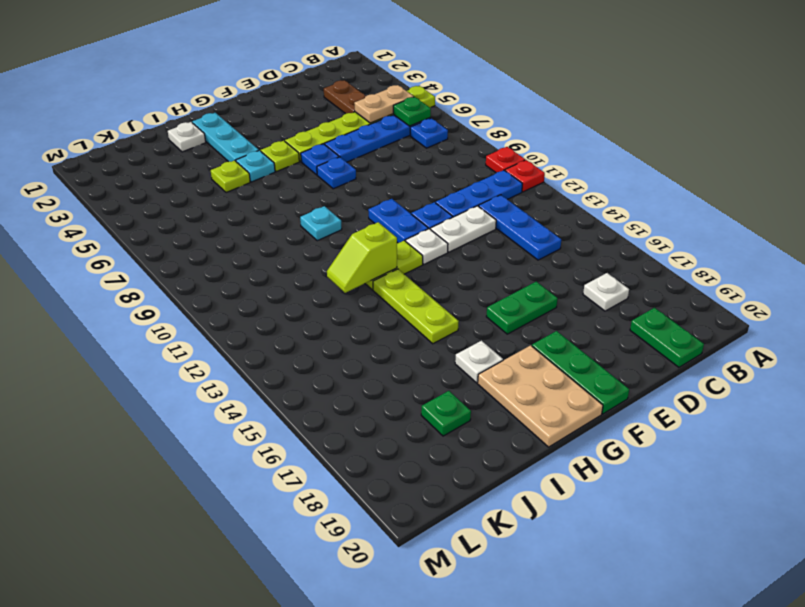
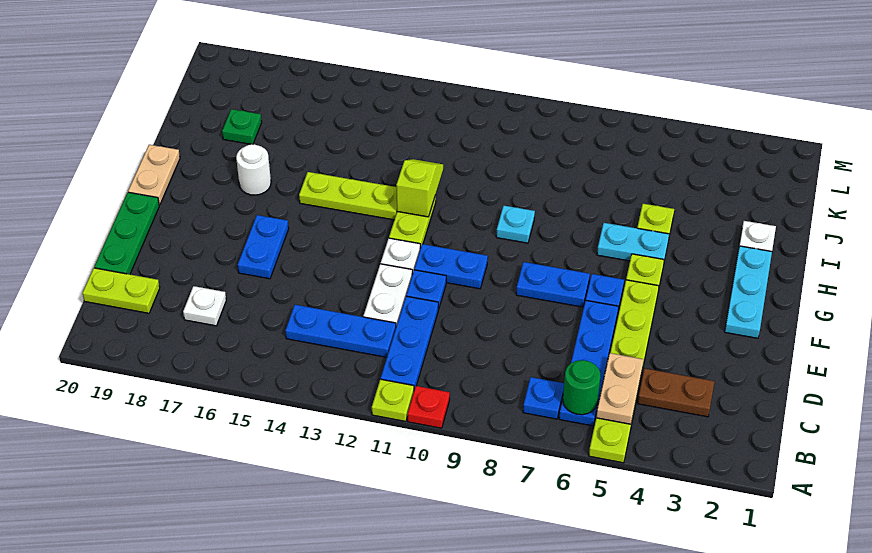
red 1x1 plate [505,160,545,192] -> lime 1x1 plate [372,379,414,421]
green 1x1 plate [393,97,431,126] -> green 1x1 round brick [563,360,600,415]
green 1x2 plate [630,308,704,367] -> lime 1x2 plate [82,268,160,313]
green 1x2 plate [486,282,558,334] -> blue 1x2 plate [238,215,289,279]
blue 1x1 plate [317,157,356,189] -> blue 1x2 plate [516,262,590,307]
green 1x3 plate [532,331,629,414] -> green 1x3 plate turned to [94,192,159,274]
tan 2x3 plate [478,345,603,447] -> tan 1x2 plate [128,145,180,205]
cyan 1x3 plate [192,113,259,162] -> cyan 1x3 plate turned to [725,246,772,338]
cyan 1x1 plate [236,150,275,182] -> cyan 1x2 plate [597,223,669,261]
white 1x1 plate [455,341,503,383] -> white 1x1 round brick [236,144,271,195]

